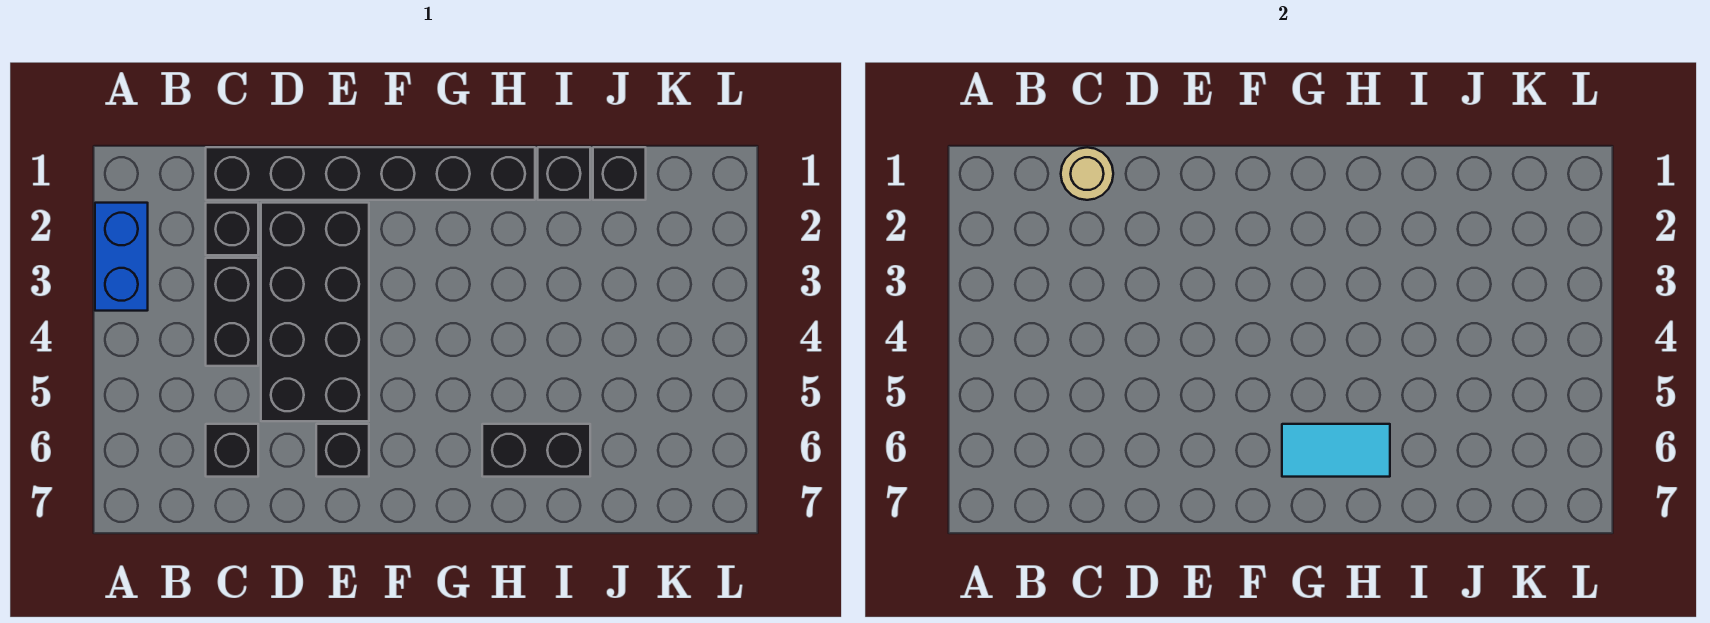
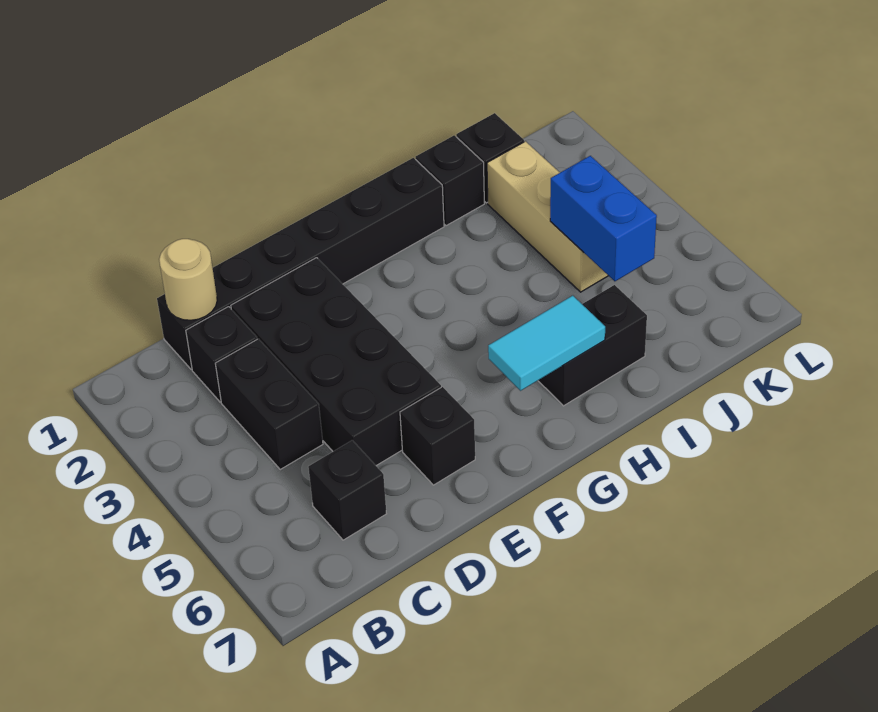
blue 1x2 brick [95,203,148,311] -> blue 1x2 brick moved to [550,156,657,281]
none -> tan 1x3 brick [487,141,608,292]

